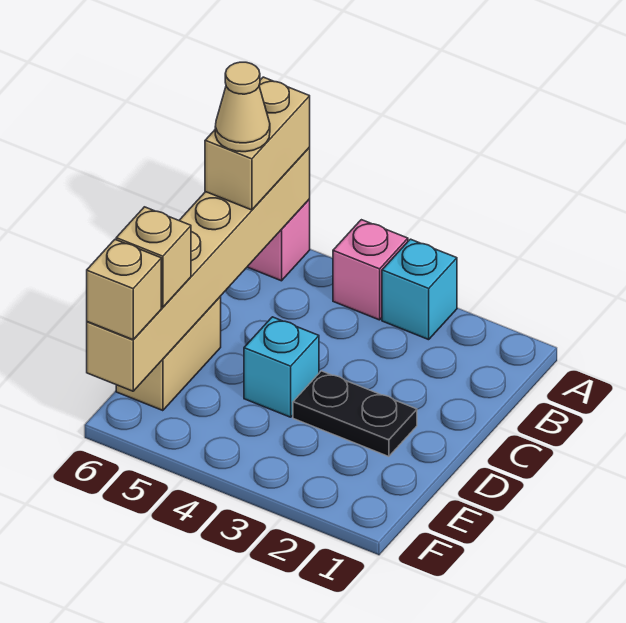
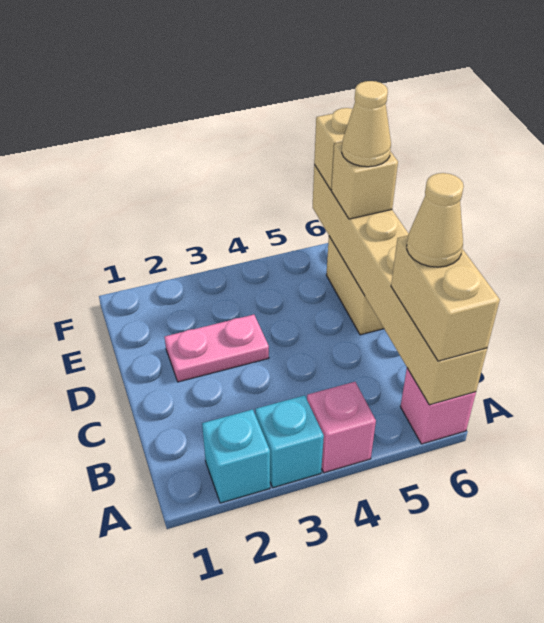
black 1x2 plate [293,371,417,457] -> pink 1x2 plate [165,315,269,382]
cyan 1x1 brick [244,317,319,417] -> cyan 1x1 brick moved to [202,409,270,503]
none -> tan 1x1 cone [342,81,391,167]

